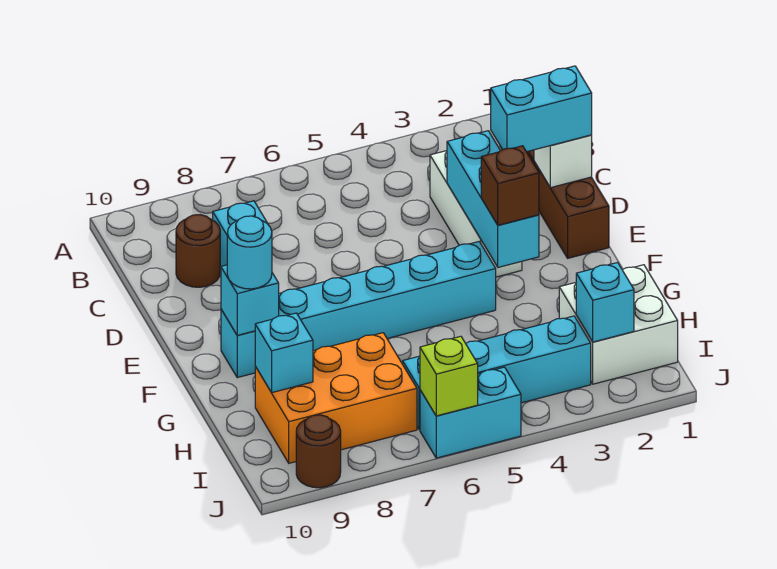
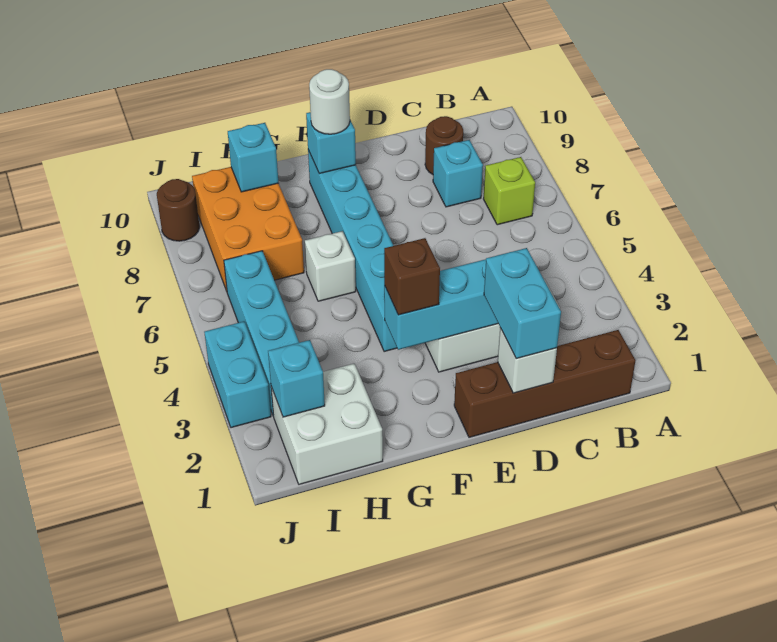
cyan 1x1 round brick [227,216,272,289] -> white 1x1 round brick [309,69,350,134]
none -> white 1x1 brick [305,231,356,301]
cyan 1x2 brick [420,367,521,458] -> cyan 1x2 brick moved to [204,322,271,428]
lime 1x1 brick [420,336,478,416] -> lime 1x1 brick moved to [484,157,535,225]

